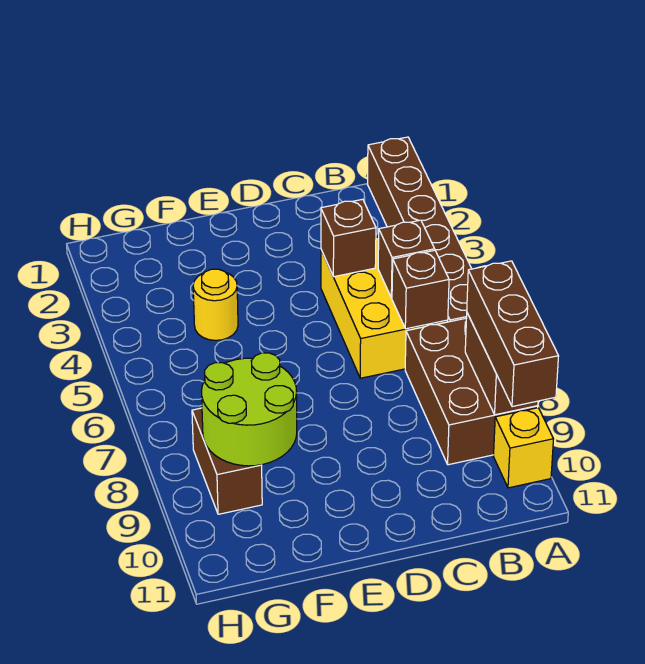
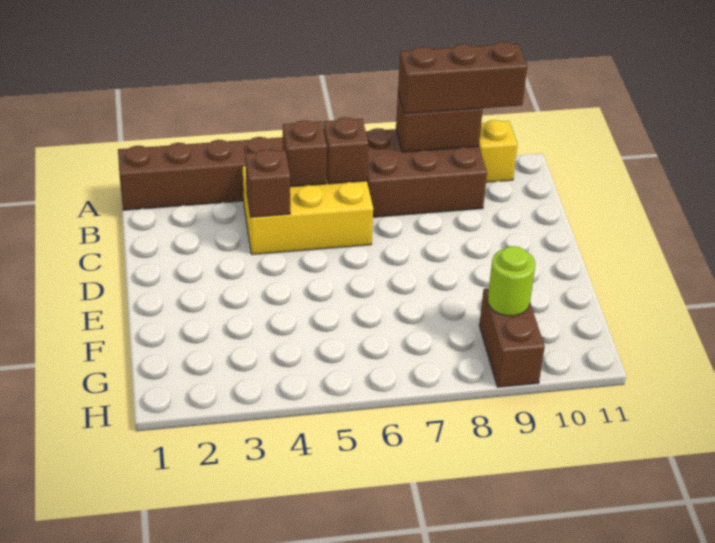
yellow 1x1 round brick [193,269,238,340] -> none
lime 2x2 round brick [202,353,297,466] -> lime 1x1 round brick [488,246,535,316]
brown 1x2 brick [192,408,262,514] -> brown 1x2 brick turned to [479,288,545,387]

